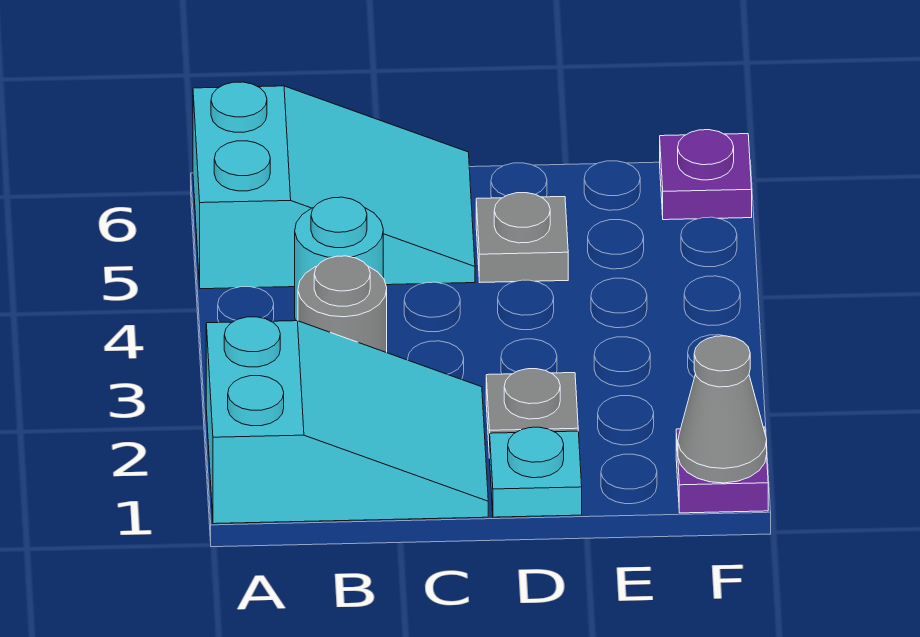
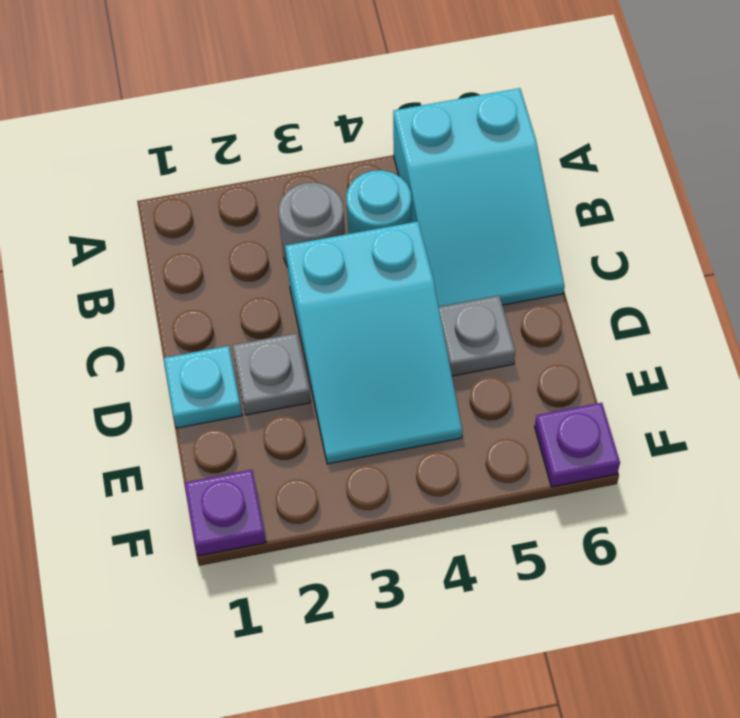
cyan 2x3 slope [206,317,488,524] -> cyan 2x3 slope moved to [285,221,462,464]
grey 1x1 cone [678,336,767,483] -> none

